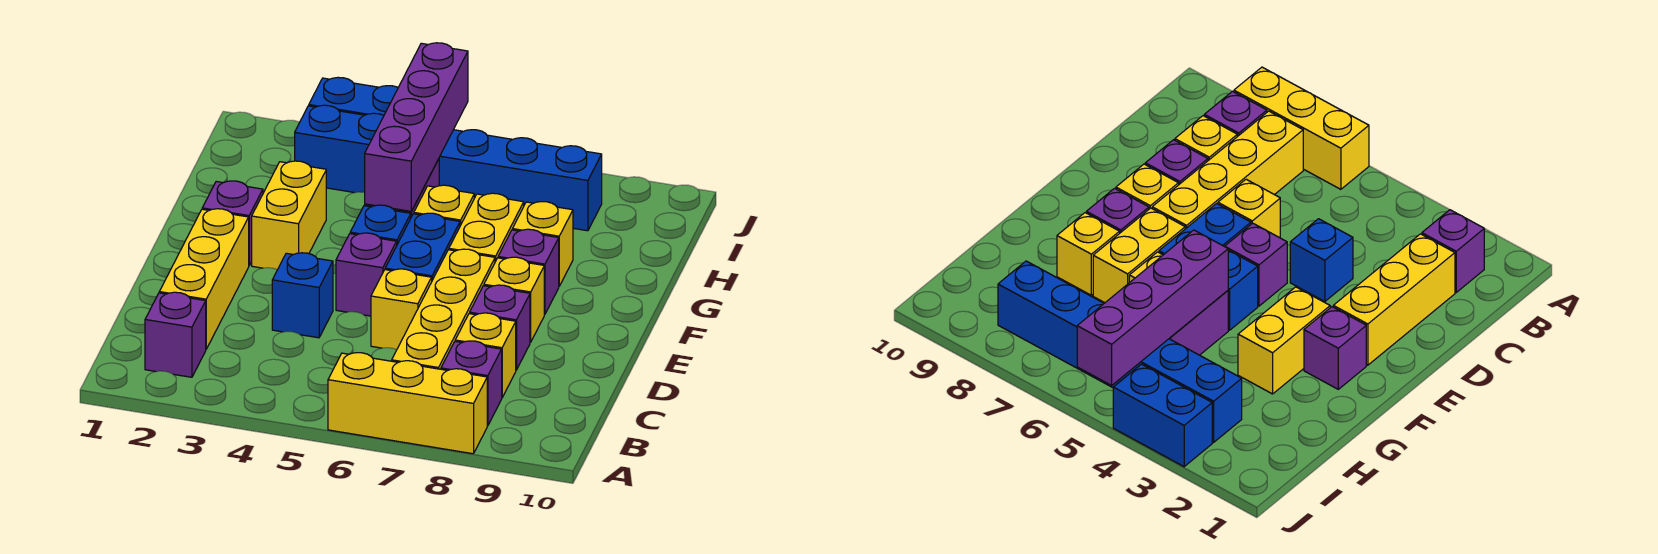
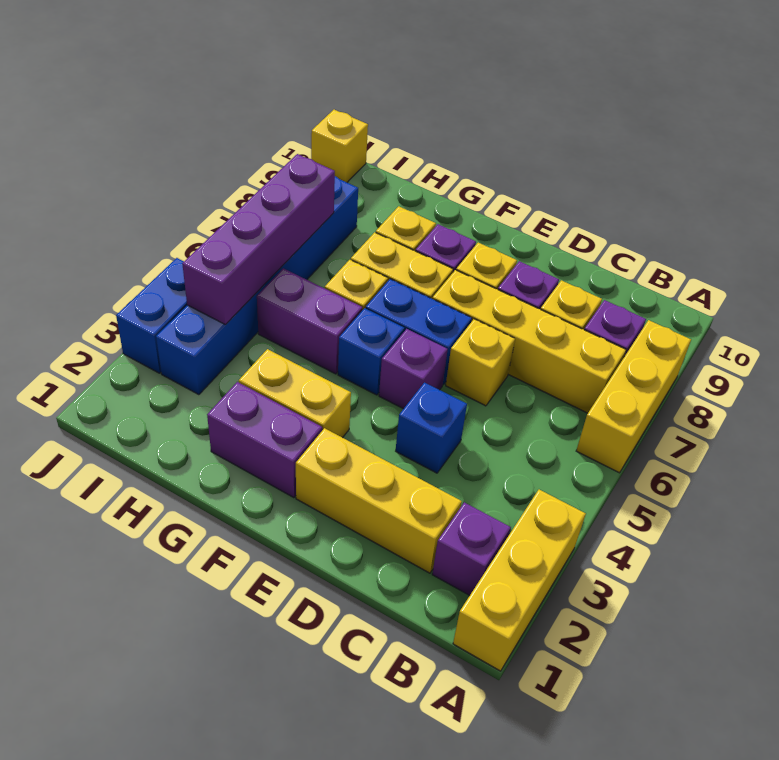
none -> yellow 1x3 brick [453,490,586,671]
purple 1x1 brick [202,181,263,265] -> purple 1x2 brick [207,382,322,498]
purple 1x4 brick [365,43,468,211] -> purple 1x4 brick turned to [182,154,335,325]
none -> yellow 1x1 brick [311,110,368,182]

